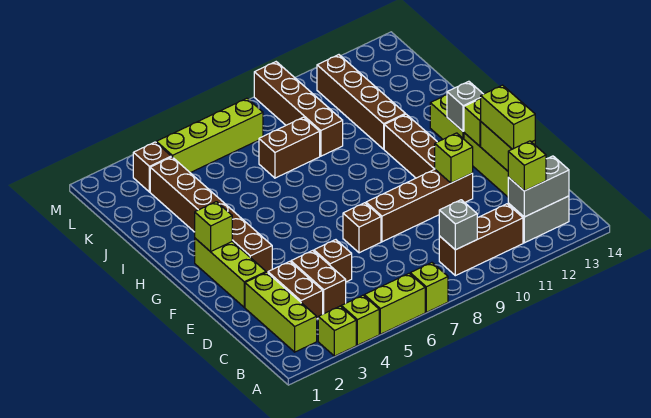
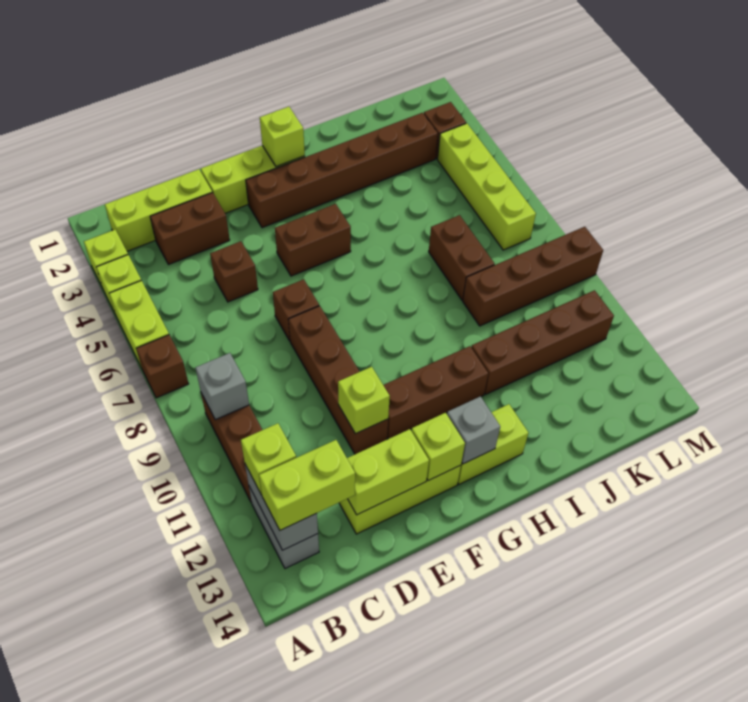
lime 1x1 brick [410,263,448,312] -> brown 1x1 brick [136,335,189,398]
brown 1x2 brick [291,250,346,314] -> brown 1x2 brick moved to [275,204,351,276]
lime 1x2 brick [481,85,535,149] -> lime 1x2 brick moved to [259,440,355,530]

